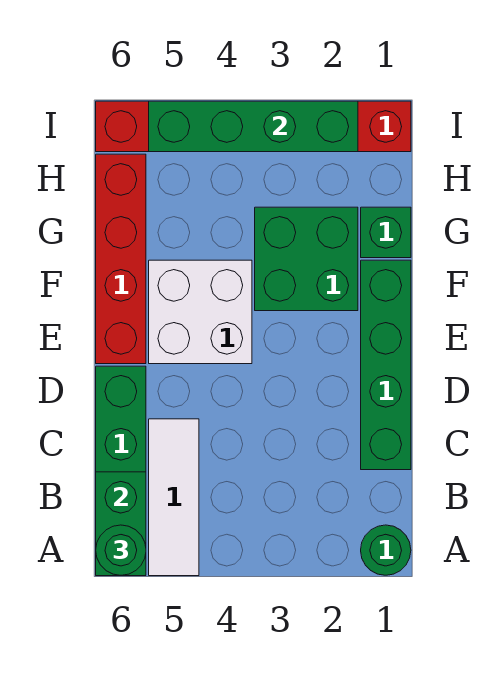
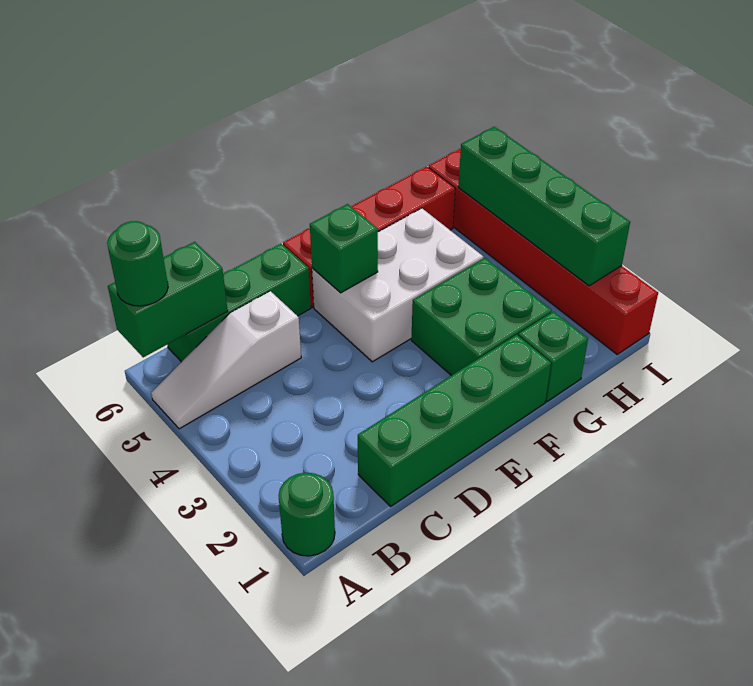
white 1x3 tile [149,419,199,576] -> white 1x3 slope [151,291,301,429]
white 2x2 brick [149,260,252,364] -> white 2x3 brick [312,208,483,362]
none -> green 1x1 brick [310,204,378,293]

